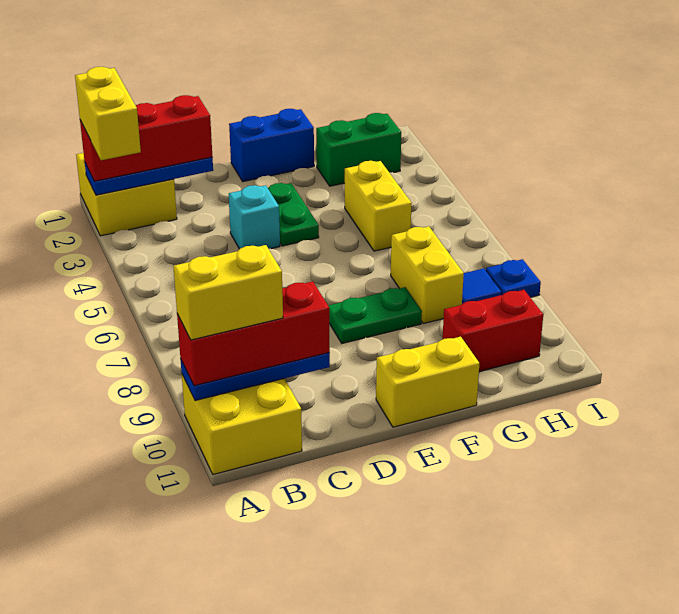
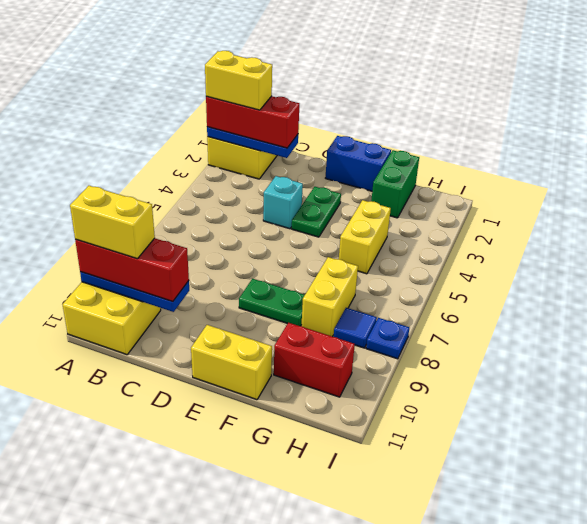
yellow 1x2 brick [75,67,141,160] -> yellow 1x2 brick turned to [205,51,272,110]
green 1x2 brick [316,113,401,186] -> green 1x2 brick turned to [371,150,419,218]

